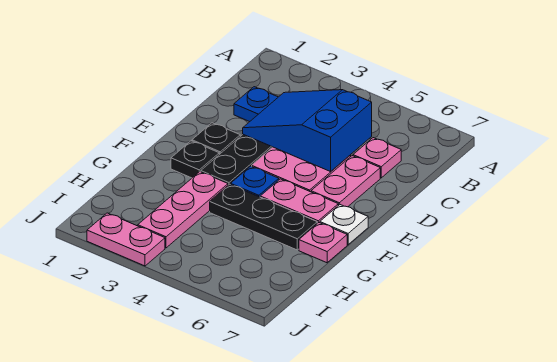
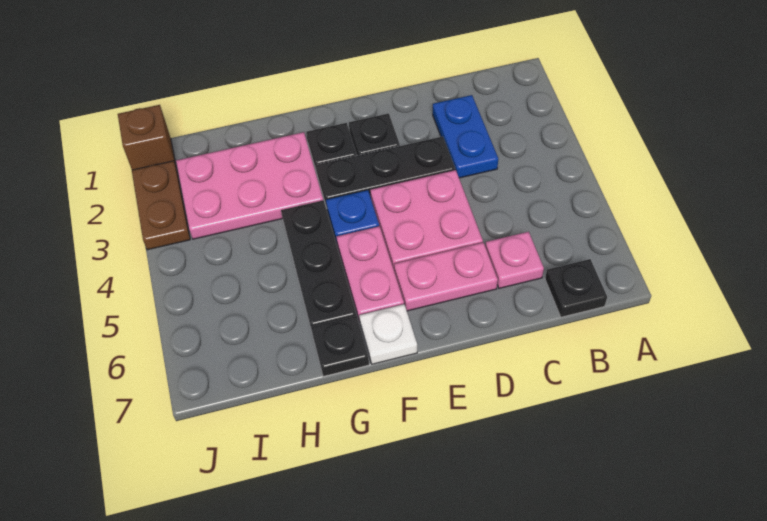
none -> black 1x1 plate [545,259,607,317]
blue 2x3 slope [243,90,372,172] -> none
pink 1x3 plate [138,172,228,248] -> pink 2x3 plate [176,132,323,239]
pink 1x1 plate [299,223,347,263] -> black 1x1 plate [311,316,369,376]
none -> brown 1x1 brick [118,105,176,170]
pink 1x2 plate [87,213,165,266] -> brown 1x2 plate [132,161,190,250]

